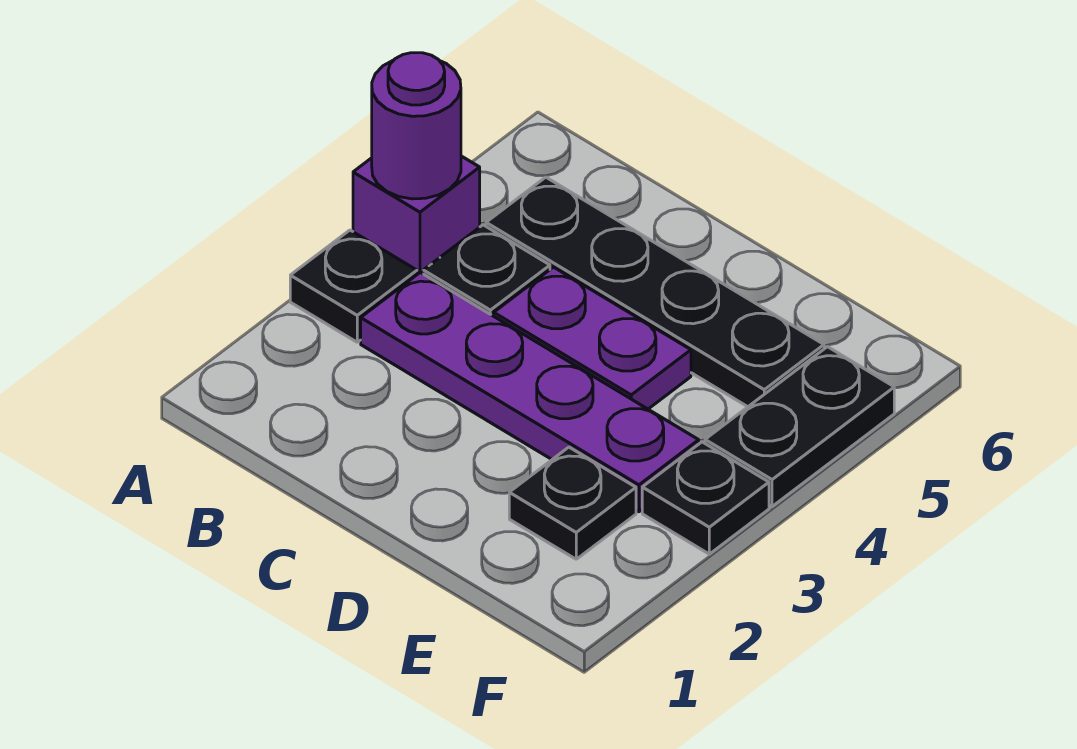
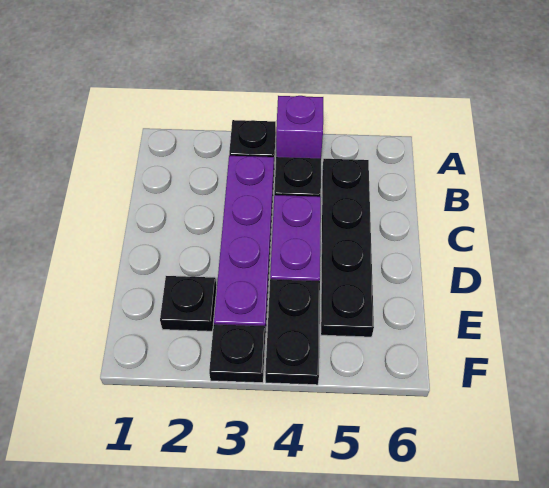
purple 1x1 round brick [372,53,461,199] -> none
black 1x2 plate [705,347,894,506] -> black 1x2 plate turned to [265,279,320,385]

